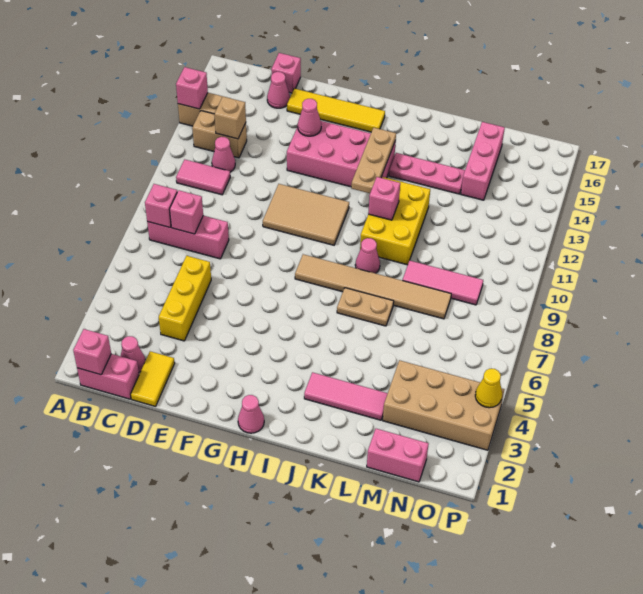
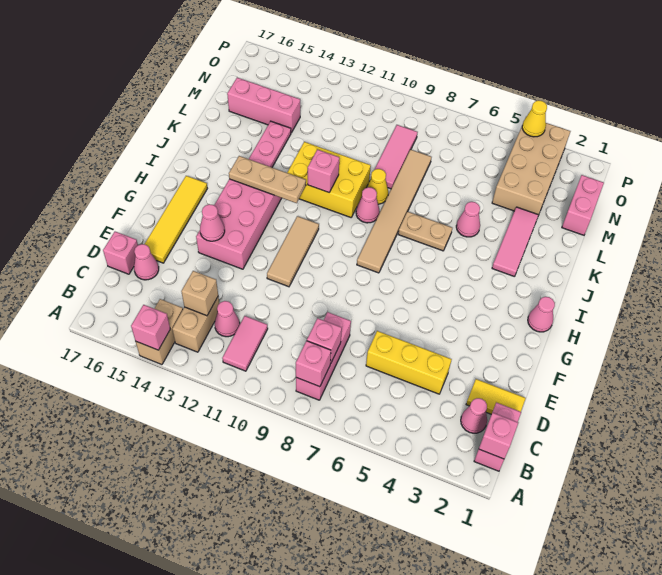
tan 2x3 tile [263,184,349,245] -> tan 1x3 tile [267,216,319,287]
tan 1x2 plate [337,288,394,326] -> tan 1x2 plate turned to [398,212,452,251]
none -> pink 1x1 cone [456,202,480,237]
none -> yellow 1x1 cone [366,169,388,204]

